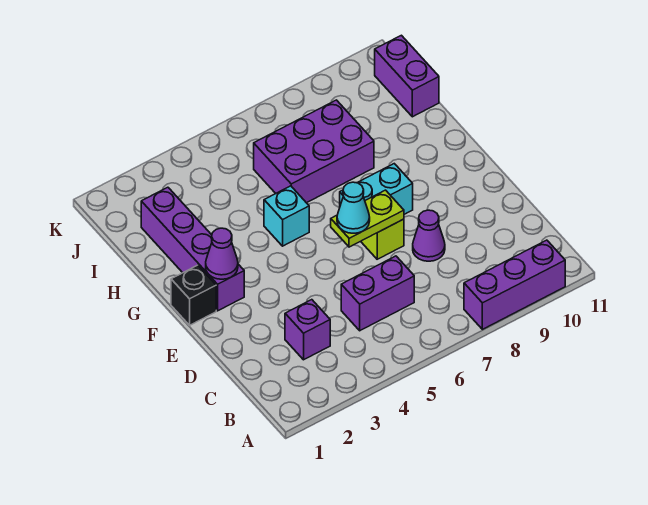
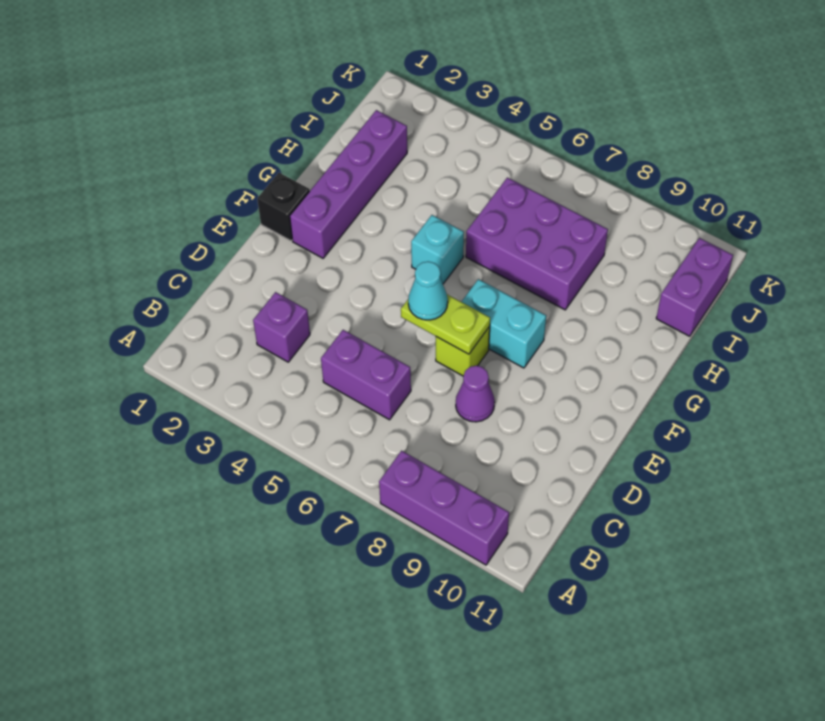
purple 1x1 cone [206,228,238,279] -> none

